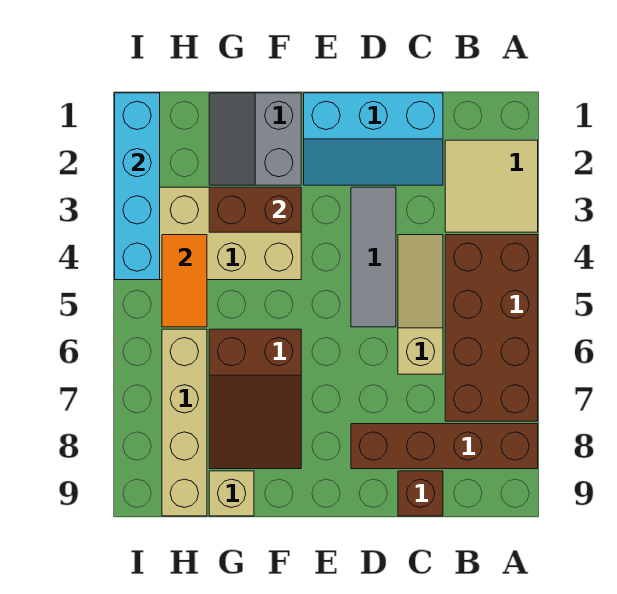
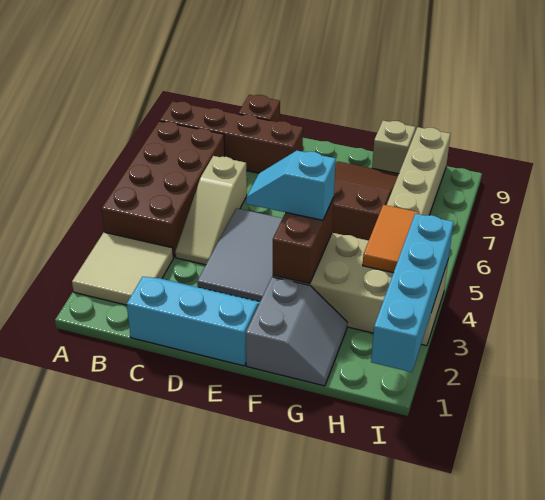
grey 1x3 tile [351,187,396,327] -> grey 2x3 tile [197,208,283,302]
none -> cyan 1x2 slope [246,151,336,220]
brown 1x2 brick [209,187,301,232] -> brown 1x2 brick turned to [273,197,334,284]

